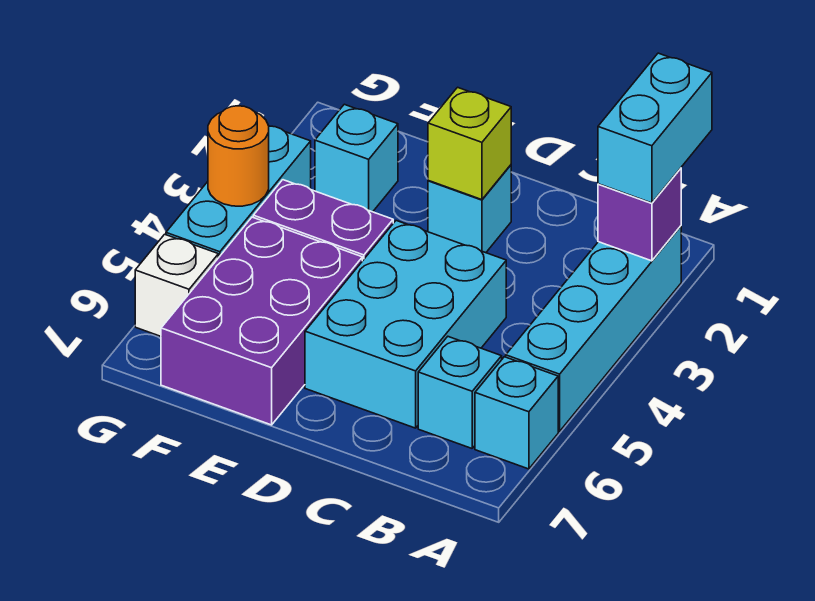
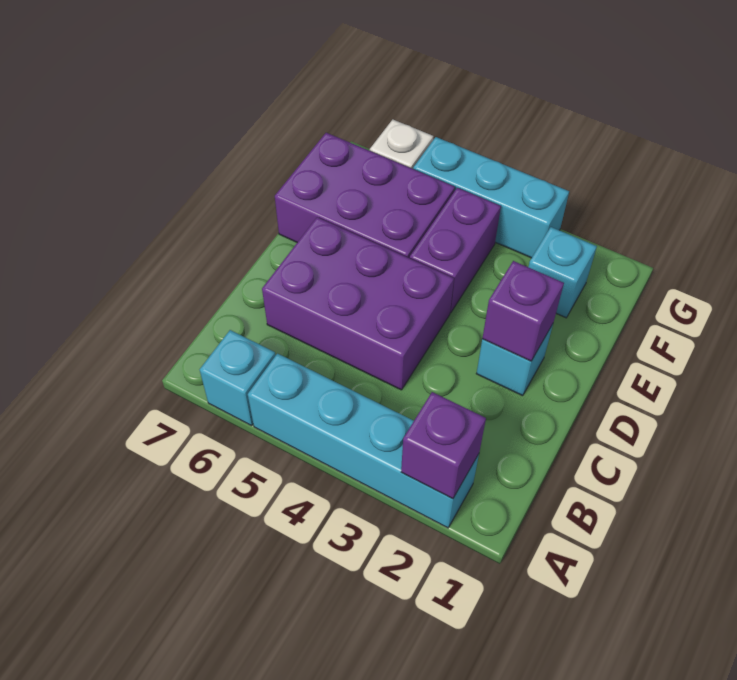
cyan 1x2 brick [598,53,712,203] -> none
cyan 1x1 brick [418,337,502,448] -> none
cyan 2x3 brick [305,221,506,428] -> purple 2x3 brick [262,217,454,390]
lime 1x1 brick [428,87,511,200] -> purple 1x1 brick [482,261,564,361]
orange 1x1 round brick [208,106,269,206] -> none

